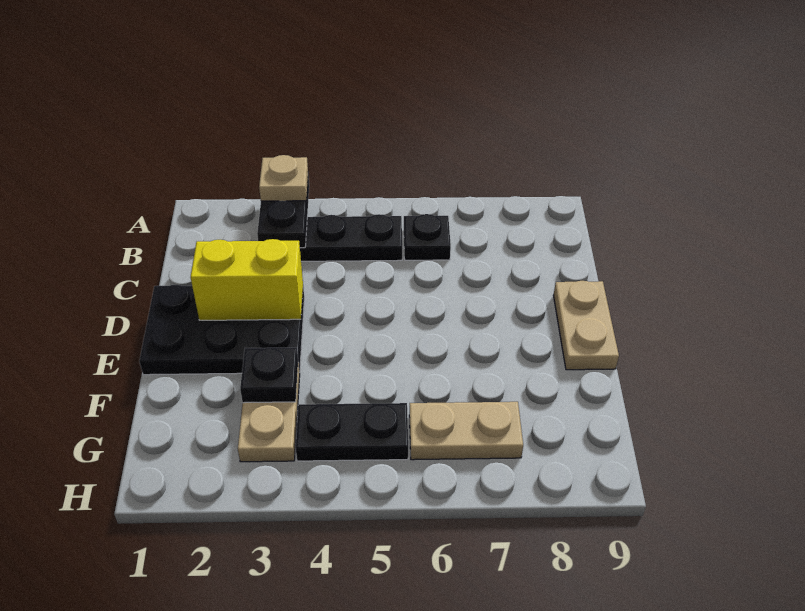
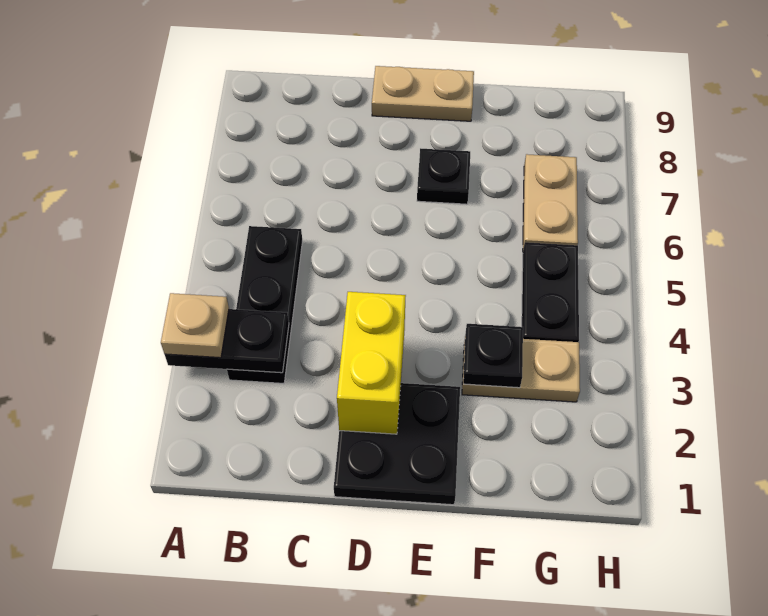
black 1x1 plate [404,214,451,260] -> black 1x1 plate moved to [417,148,470,204]
black 2x3 plate [139,285,304,375] -> black 2x2 plate [334,383,460,505]

